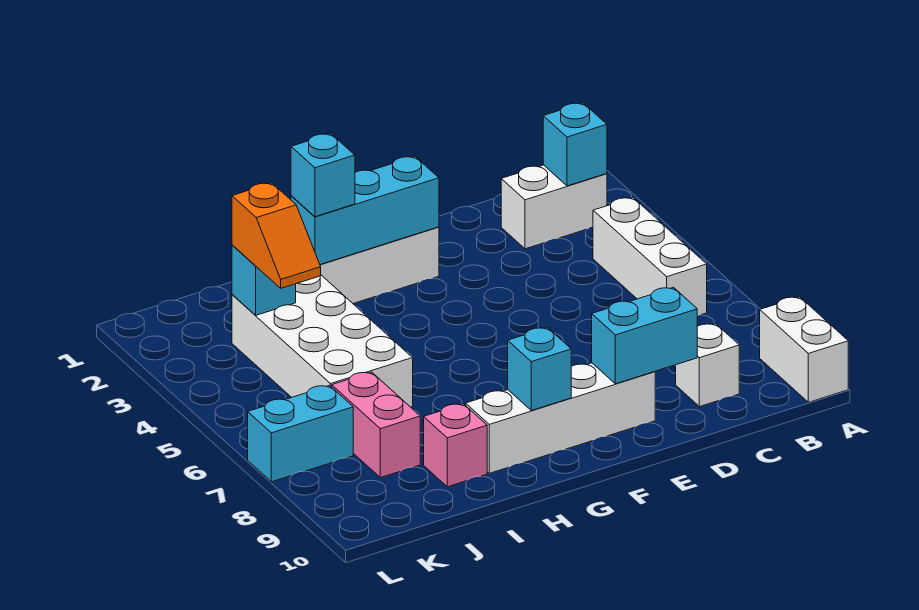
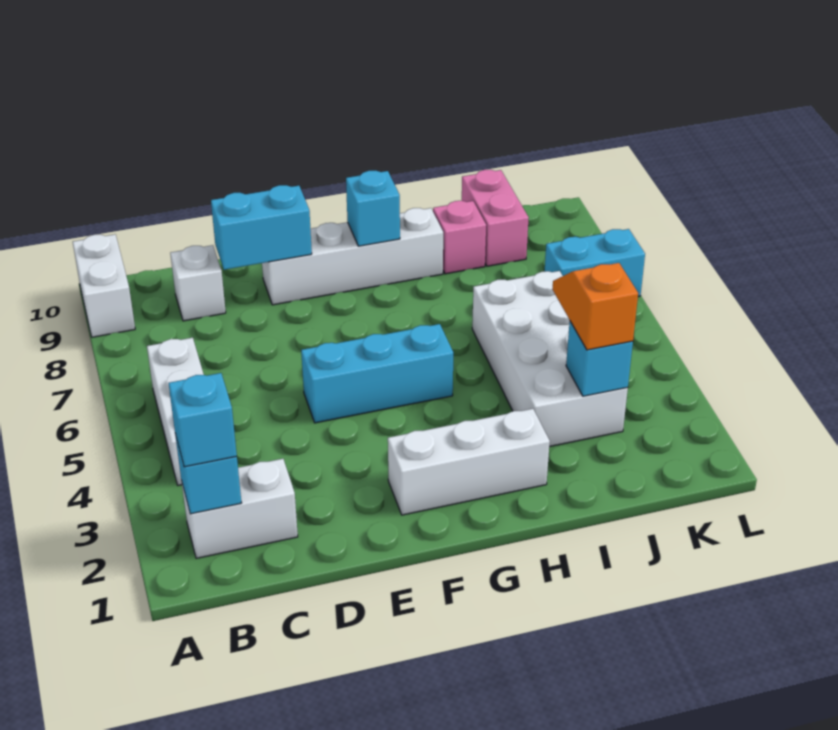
cyan 1x3 brick [291,157,439,265] -> cyan 1x3 brick moved to [301,324,453,423]
cyan 1x1 brick [291,134,355,217] -> cyan 1x1 brick moved to [169,373,237,467]
pink 1x2 brick [332,372,420,478] -> pink 1x2 brick moved to [462,170,529,266]

